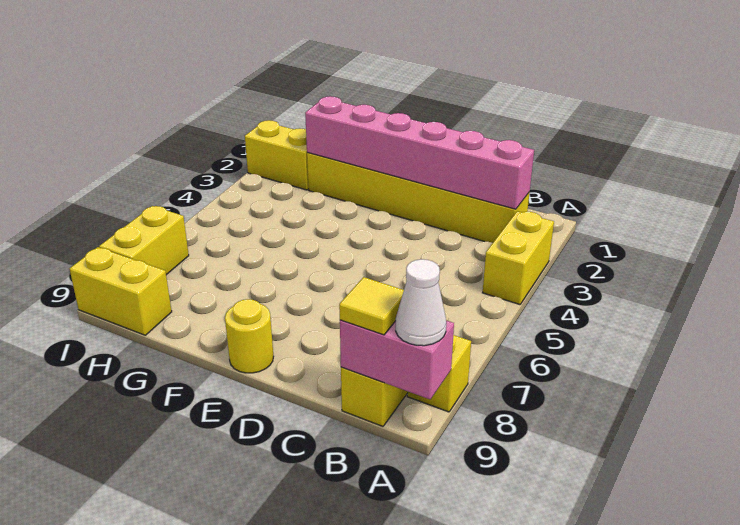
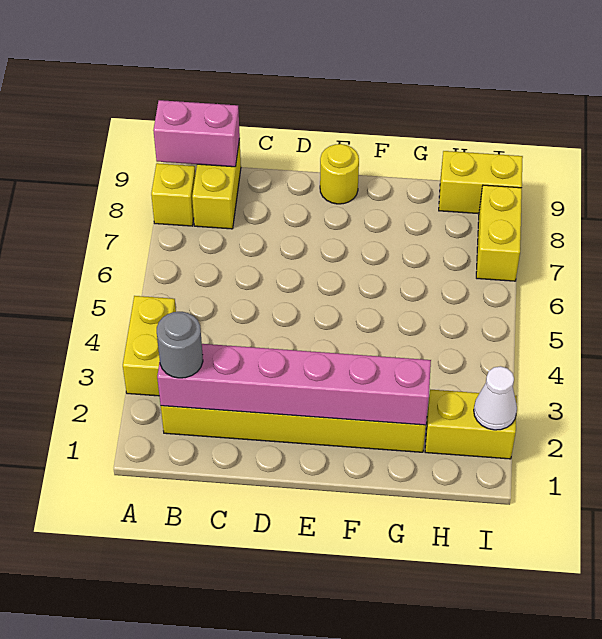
white 1x1 cone [396,259,446,346] -> white 1x1 cone moved to [474,366,517,430]
none -> grey 1x1 round brick [157,312,203,378]
yellow 1x1 tile [339,277,404,335] -> none

